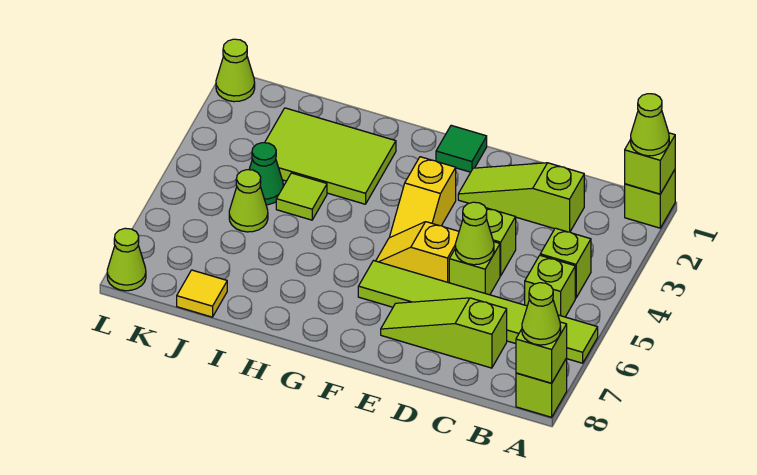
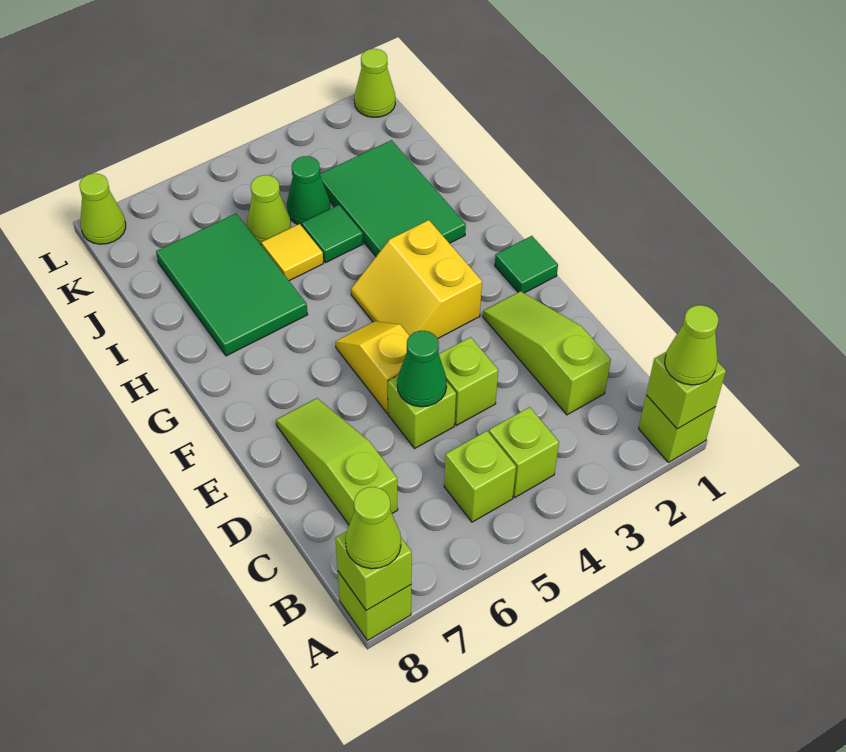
lime 1x6 tile [358,261,598,363] -> none
lime 1x1 cone [455,202,494,265] -> green 1x1 cone [397,331,447,407]
yellow 1x2 slope [390,157,456,237] -> yellow 2x2 slope [351,220,482,339]
lime 2x3 tile [265,108,396,204] -> green 2x3 tile [320,140,466,256]
none -> green 2x3 tile [156,214,308,356]
lime 1x1 tile [276,173,327,220] -> green 1x1 tile [302,205,363,263]
yellow 1x1 tile [177,270,227,317] -> yellow 1x1 tile moved to [261,224,323,281]

